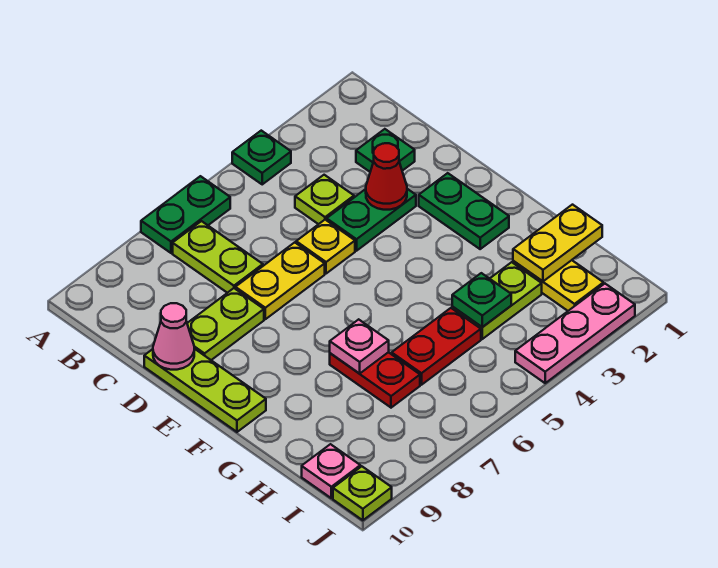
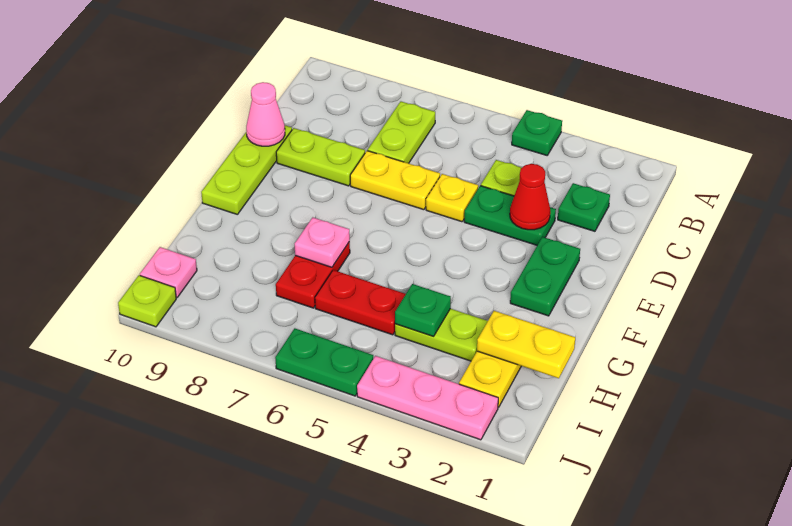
green 1x2 plate [141,176,230,253] -> green 1x2 plate moved to [275,328,373,396]

